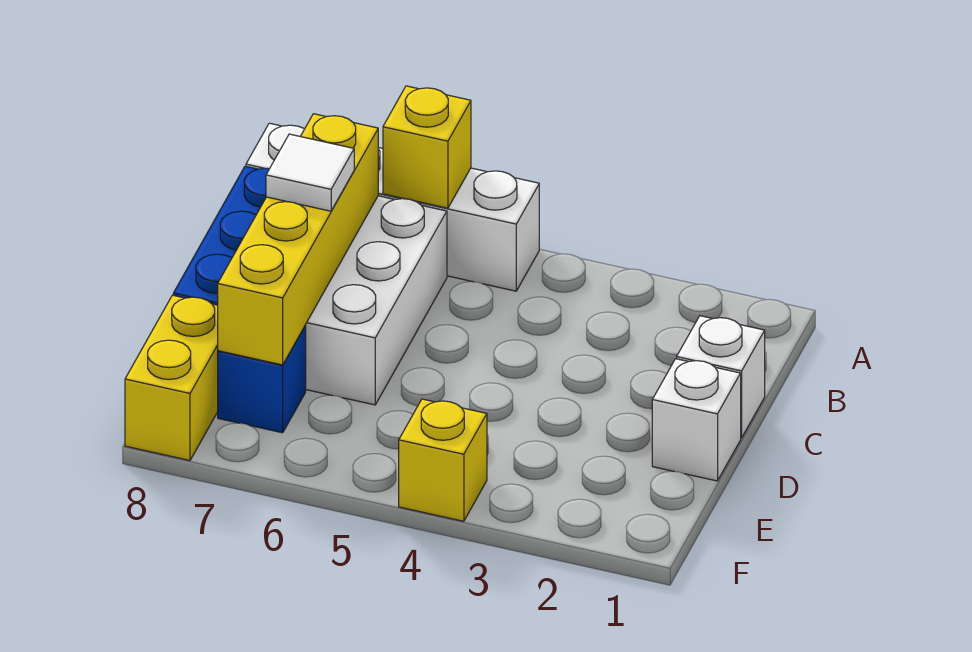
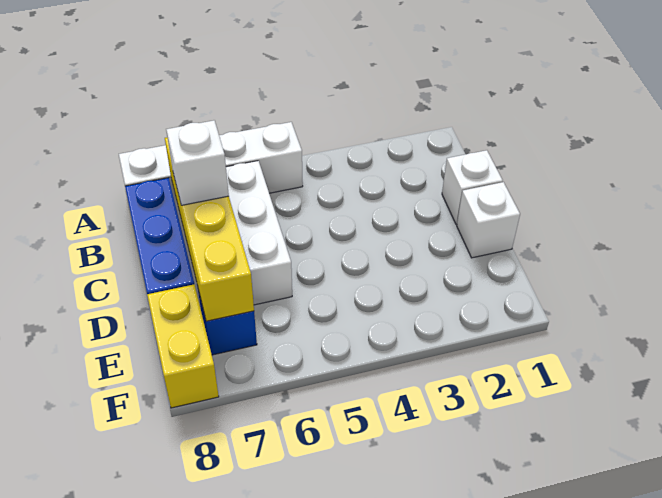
yellow 1x1 brick [383,86,471,208] -> none
white 1x1 tile [266,134,354,211] -> white 1x1 brick [166,120,229,205]
yellow 1x1 brick [399,399,487,521] -> none

